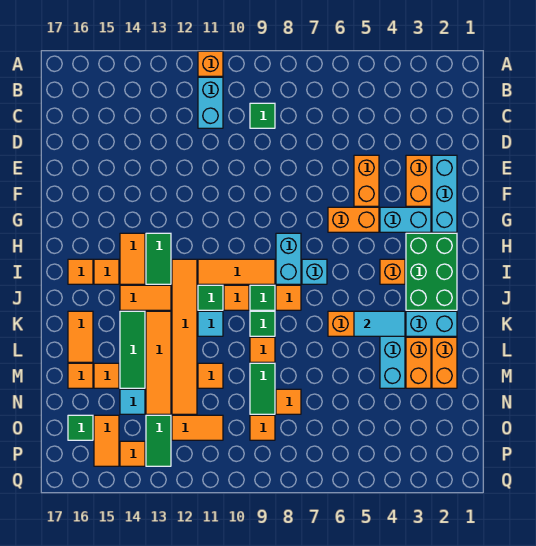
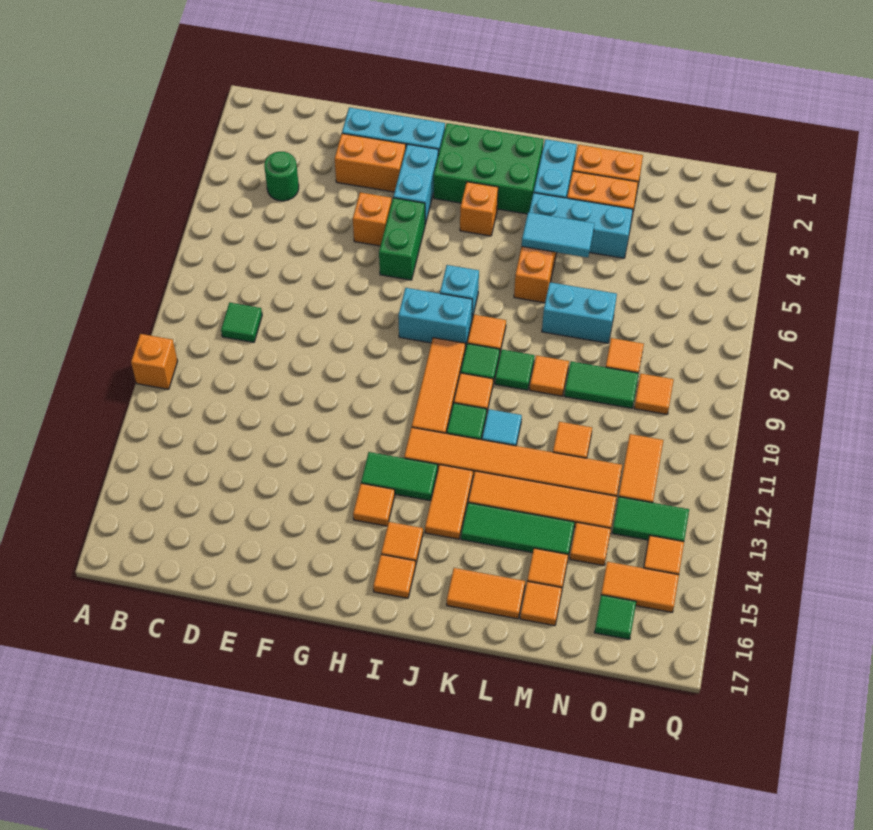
cyan 1x2 brick [198,77,223,128] -> cyan 1x2 brick moved to [542,282,617,343]
none -> green 1x1 round brick [264,152,299,201]
orange 1x2 brick [354,155,379,206] -> orange 1x1 brick [353,192,392,246]
orange 1x2 brick [328,207,379,232] -> green 1x2 brick [379,198,425,280]
orange 1x2 tile [120,233,145,284] -> orange 1x1 tile [353,483,395,526]
cyan 1x2 tile [354,311,405,336] -> cyan 1x2 tile turned to [522,212,594,257]
cyan 1x1 tile [120,389,145,414] -> orange 1x1 tile [570,522,611,566]

